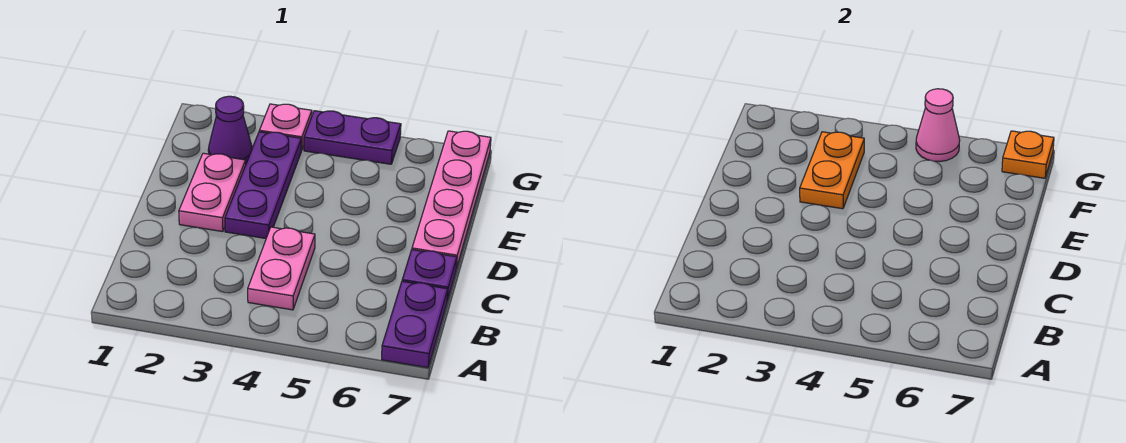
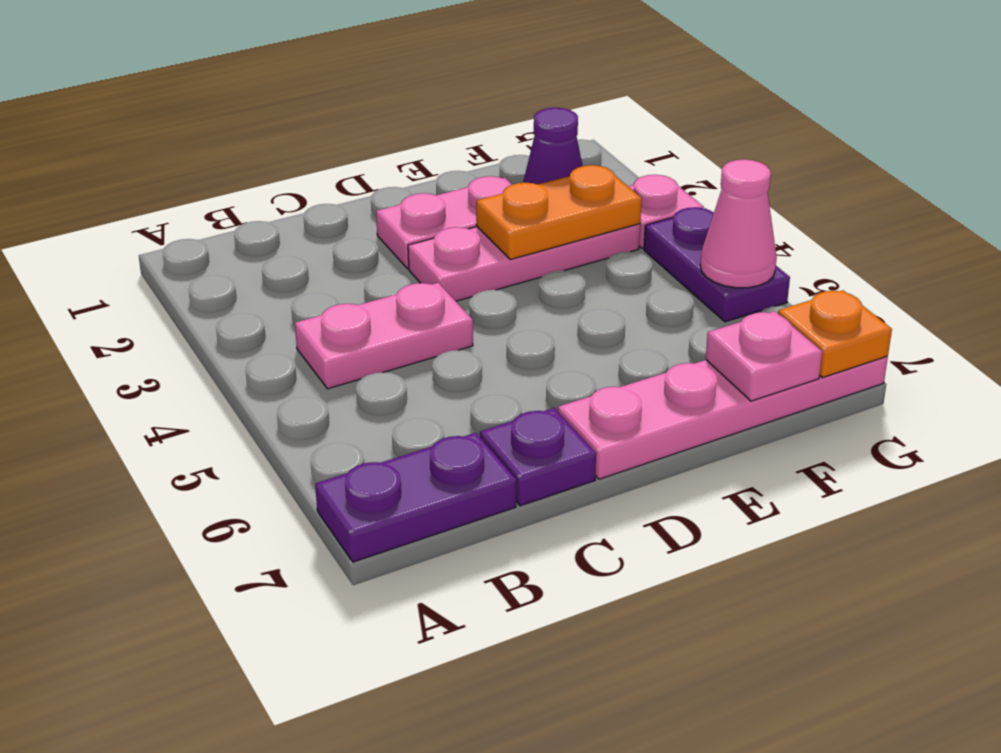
purple 1x3 plate [225,132,301,238] -> pink 1x3 plate [408,224,640,301]
none -> pink 1x1 plate [706,311,822,401]

